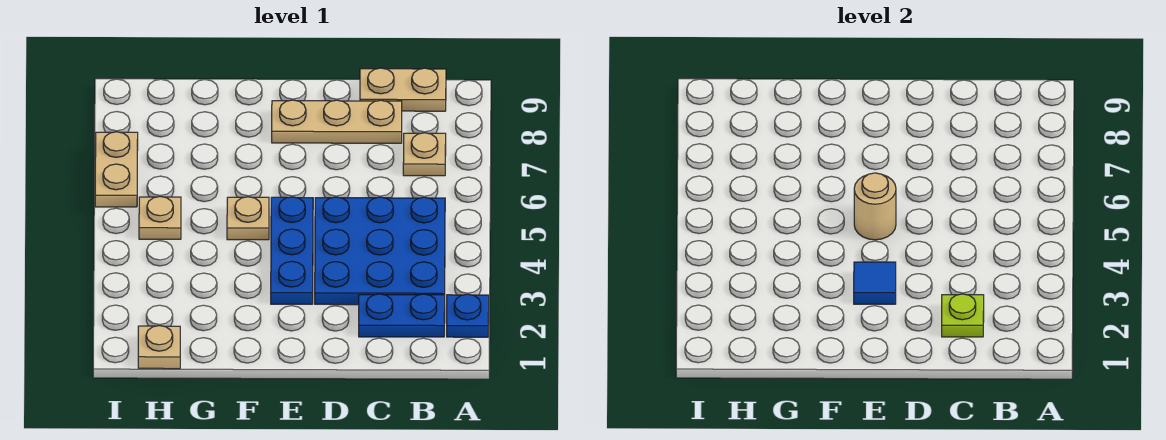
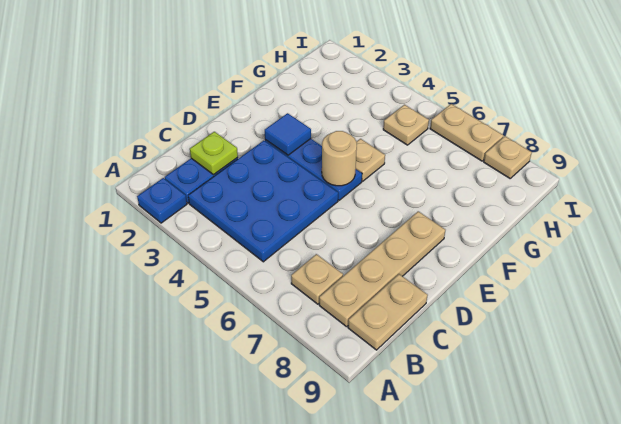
tan 1x3 plate [272,100,402,143] -> tan 1x4 plate [319,211,445,327]
tan 1x1 plate [138,326,180,369] -> tan 1x1 plate moved to [484,136,532,178]

